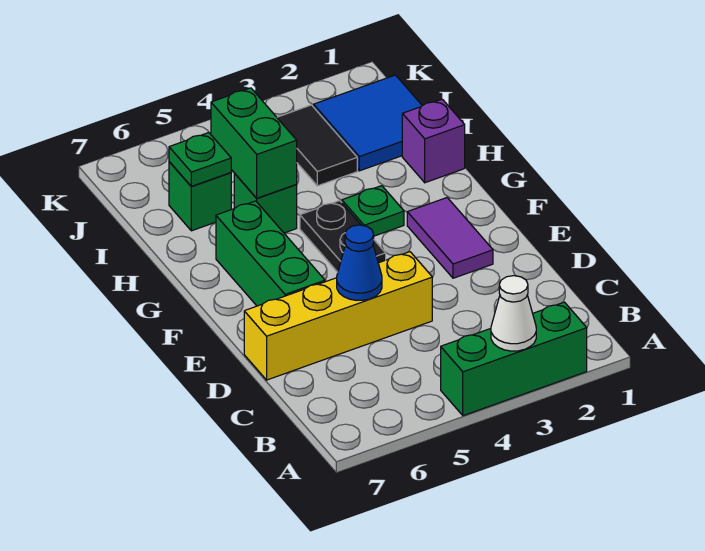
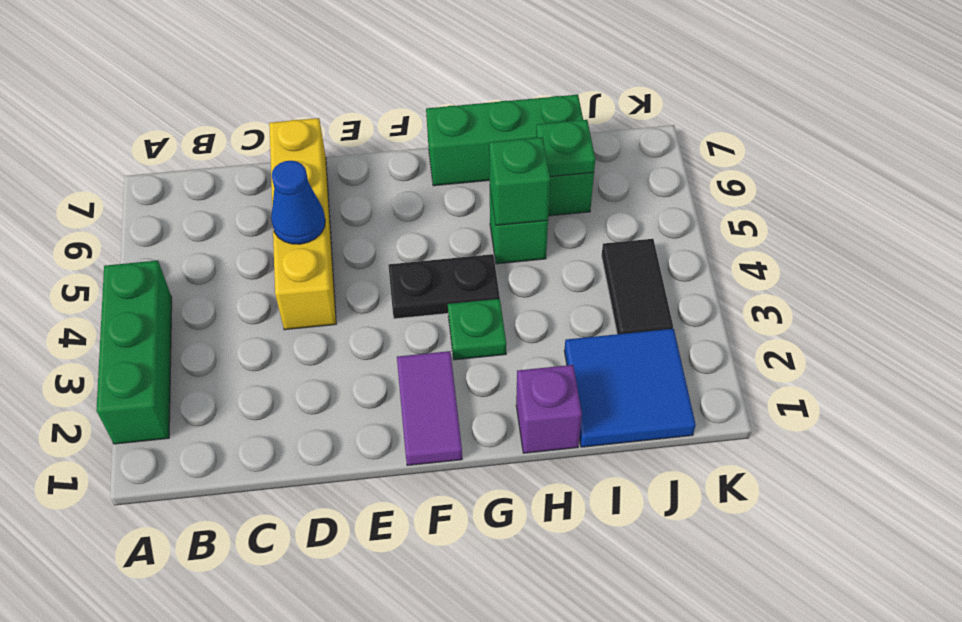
white 1x1 cone [491,276,536,351] -> none
purple 1x2 tile [407,198,493,278] -> purple 1x2 tile turned to [397,351,462,465]
green 1x3 brick [216,201,325,306] -> green 1x3 brick moved to [426,95,583,186]
green 1x2 brick [211,88,297,198] -> green 1x1 brick [489,137,550,225]
black 1x2 tile [277,105,357,186] -> black 1x2 tile turned to [602,239,673,334]

